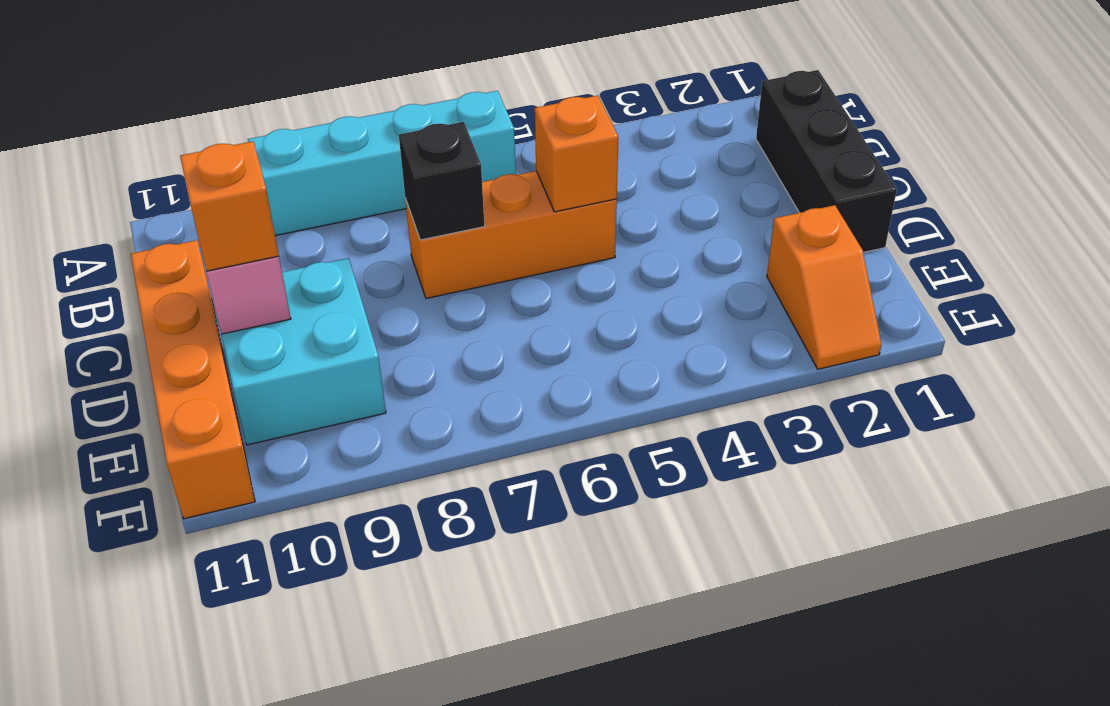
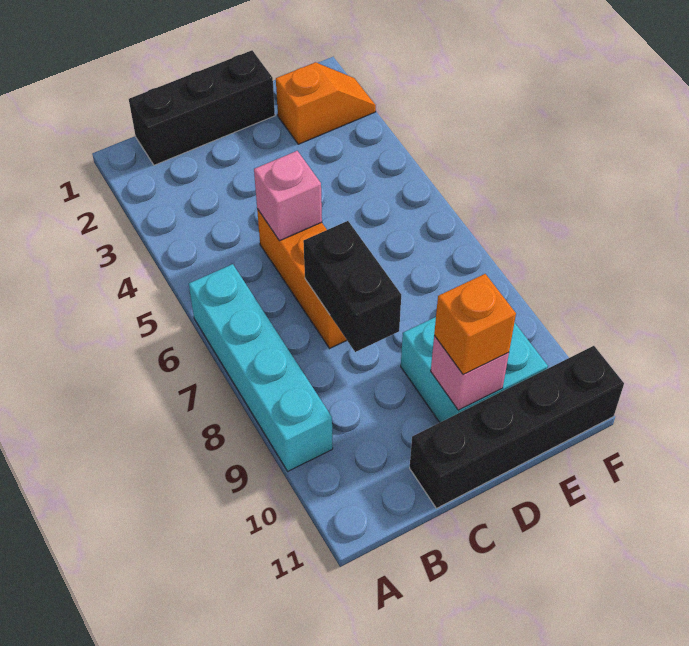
orange 1x1 brick [535,95,618,212] -> pink 1x1 brick [254,151,322,241]
black 1x1 brick [399,122,485,240] -> black 1x2 brick [303,221,401,352]
orange 1x4 brick [131,240,255,519] -> black 1x4 brick [410,346,624,508]

